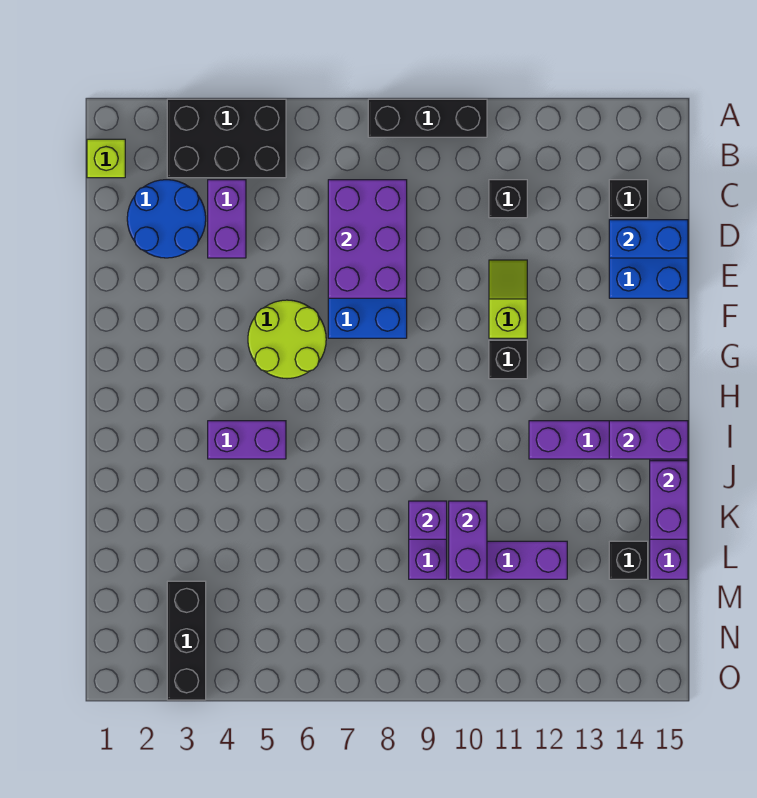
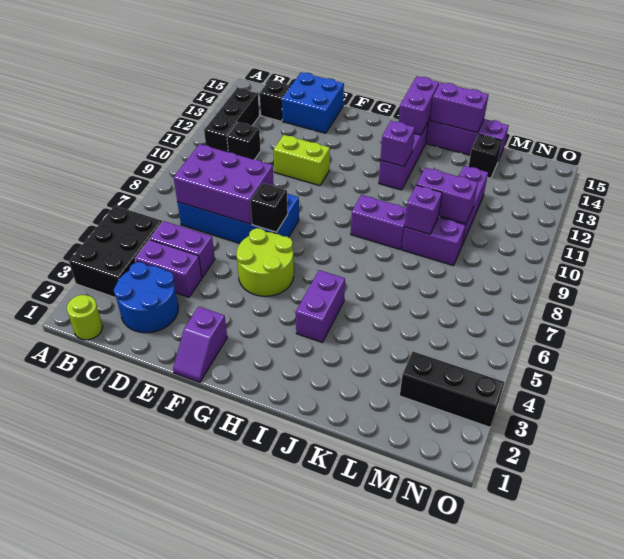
black 1x3 brick [368,99,487,137] -> black 1x3 brick moved to [204,88,259,152]
lime 1x1 brick [87,139,125,178] -> lime 1x1 round brick [67,295,103,340]
none -> purple 1x2 brick [150,221,215,277]
blue 1x2 brick [609,220,688,258] -> none
lime 1x2 slope [489,260,527,338] -> lime 1x2 brick [273,135,330,186]
none -> purple 1x2 slope [173,307,227,382]
black 1x1 brick [489,340,527,379] -> black 1x1 brick moved to [250,183,288,232]
none -> purple 1x2 brick [351,195,407,250]
none -> purple 1x1 brick [380,121,415,167]

